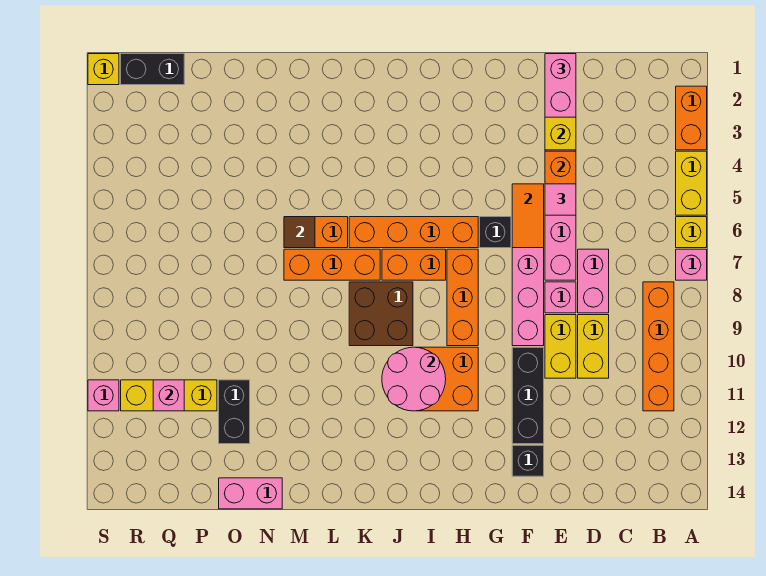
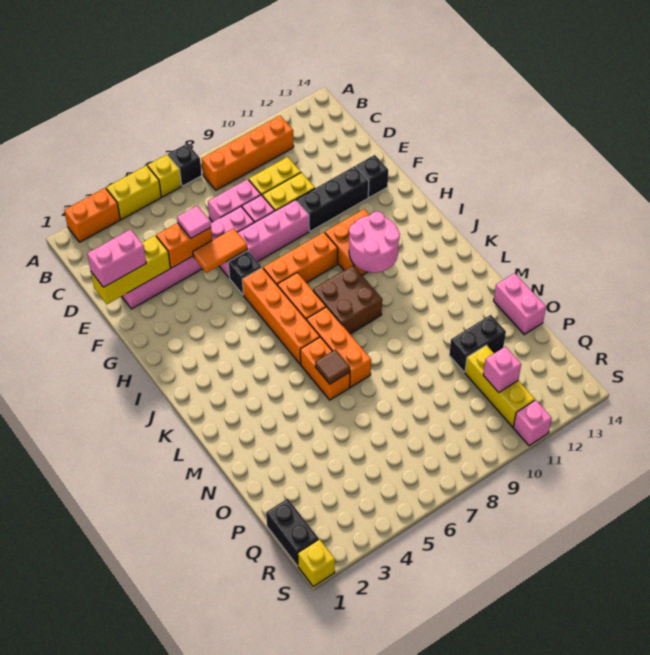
pink 1x1 brick [676,249,707,280] -> black 1x1 brick [168,143,202,186]

